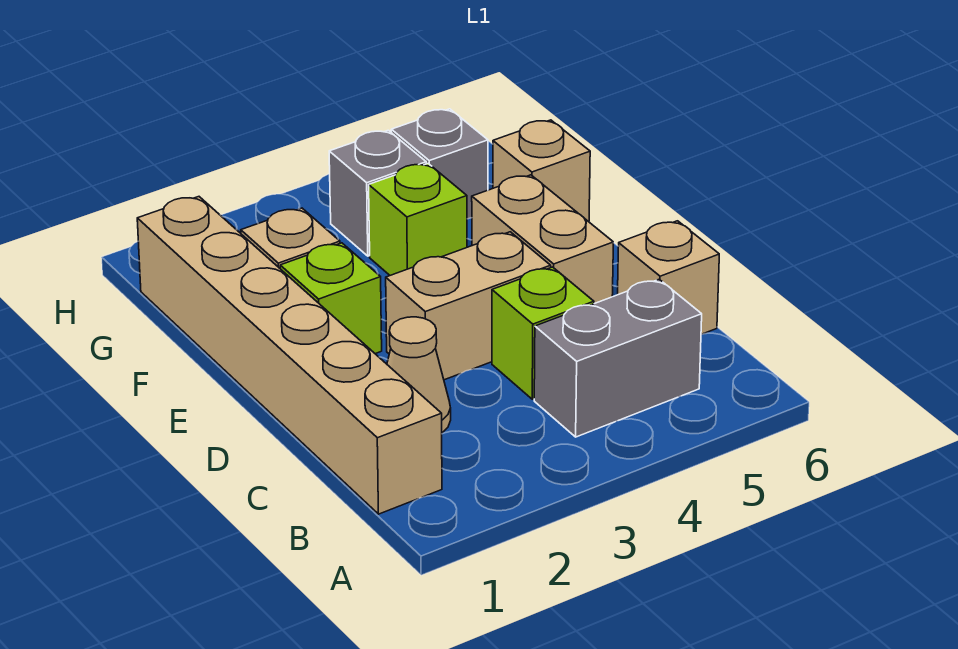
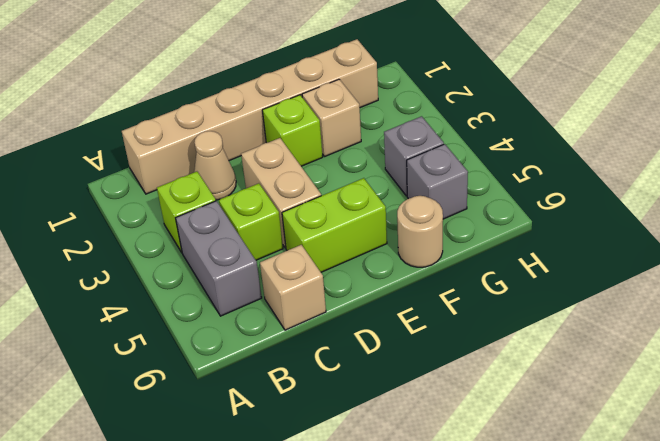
tan 1x2 brick [472,175,613,304] -> lime 1x2 brick [282,178,387,272]
lime 1x1 brick [369,164,467,275] -> lime 1x1 brick moved to [157,172,216,252]
tan 1x1 brick [493,120,590,222] -> tan 1x1 round brick [397,196,443,267]

